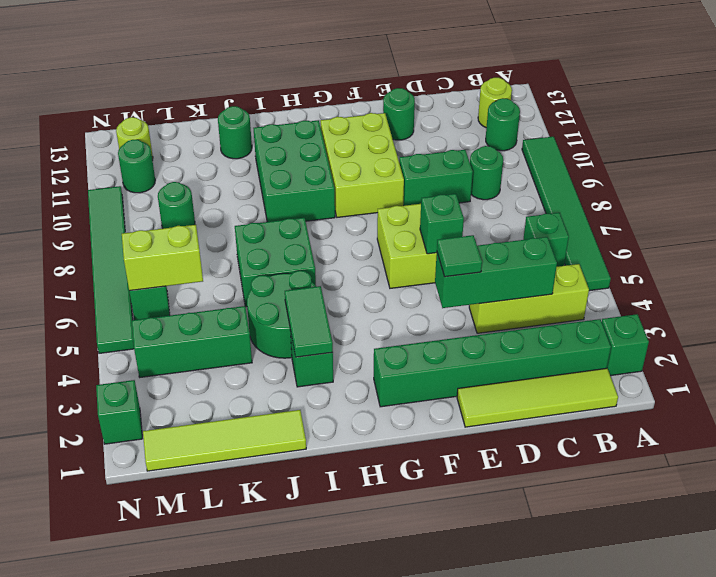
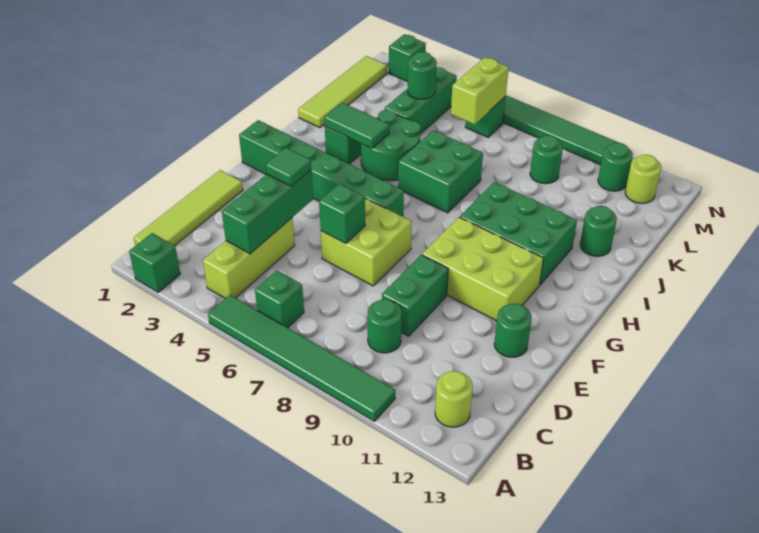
green 1x6 brick [374,319,611,407] -> green 1x6 brick turned to [239,120,404,217]
green 1x1 round brick [486,98,520,151] -> green 1x1 round brick moved to [408,52,437,99]

